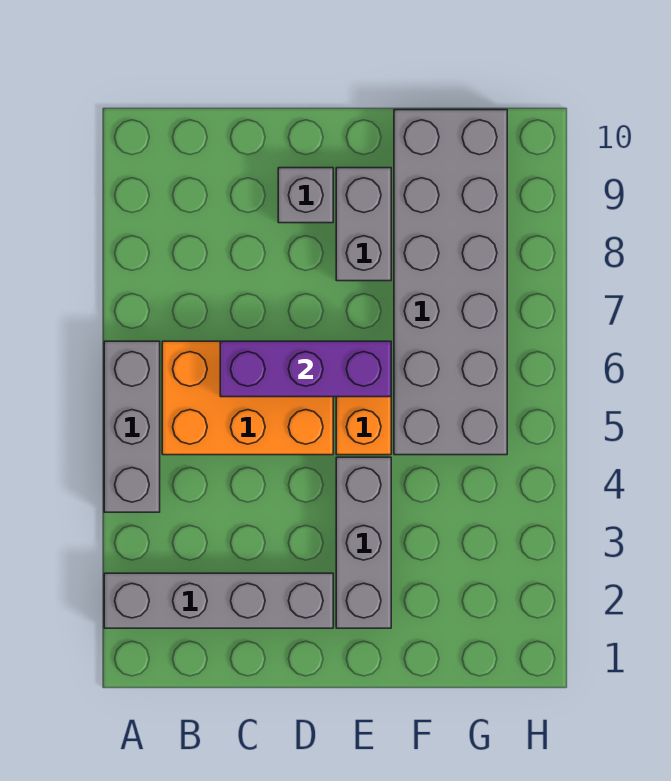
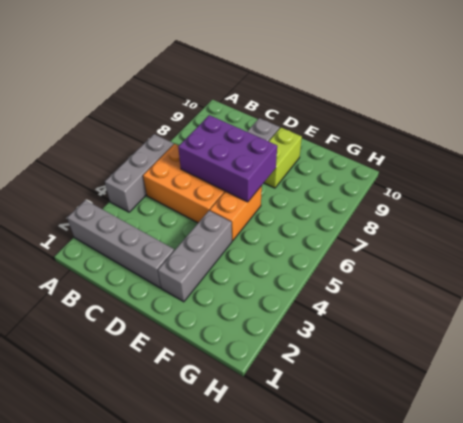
purple 1x3 brick [220,341,391,397] -> purple 2x3 brick [178,115,277,202]
grey 1x2 brick [336,168,391,281] -> lime 1x2 brick [264,128,302,188]
grey 2x6 brick [394,110,507,455] -> none

